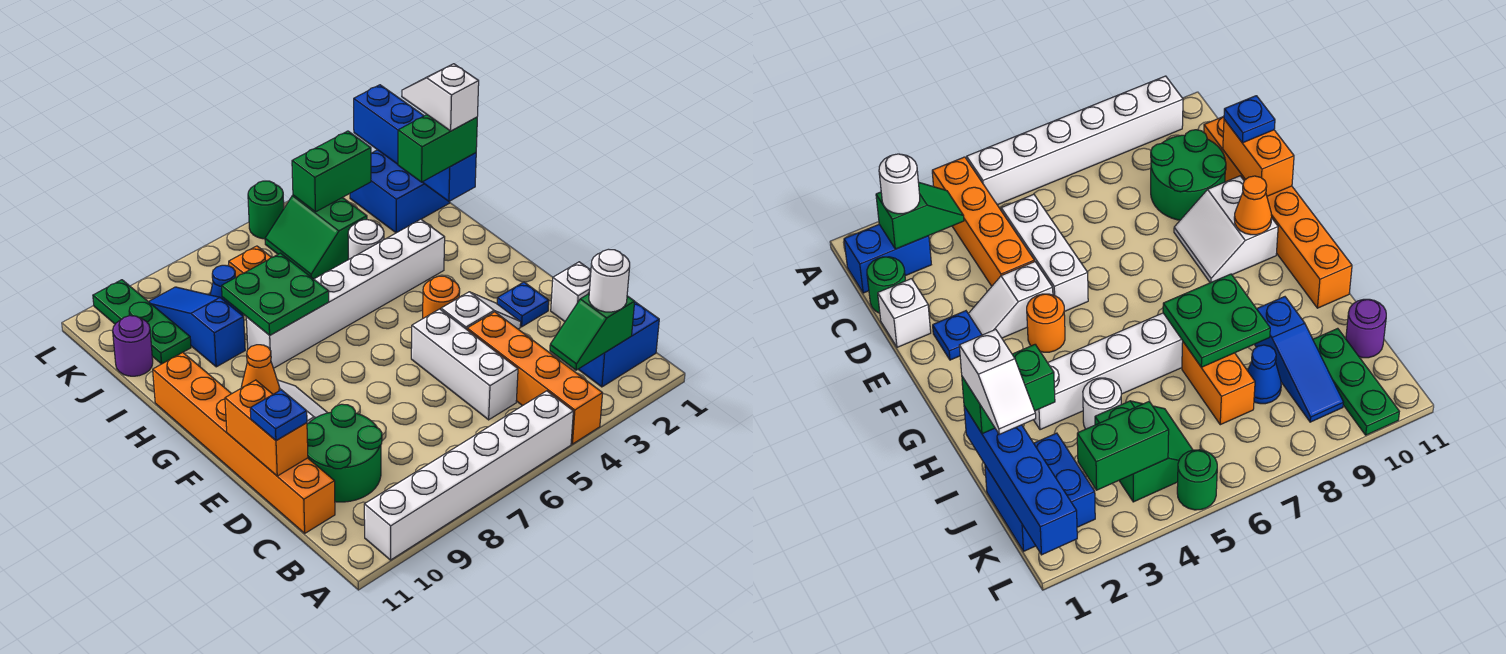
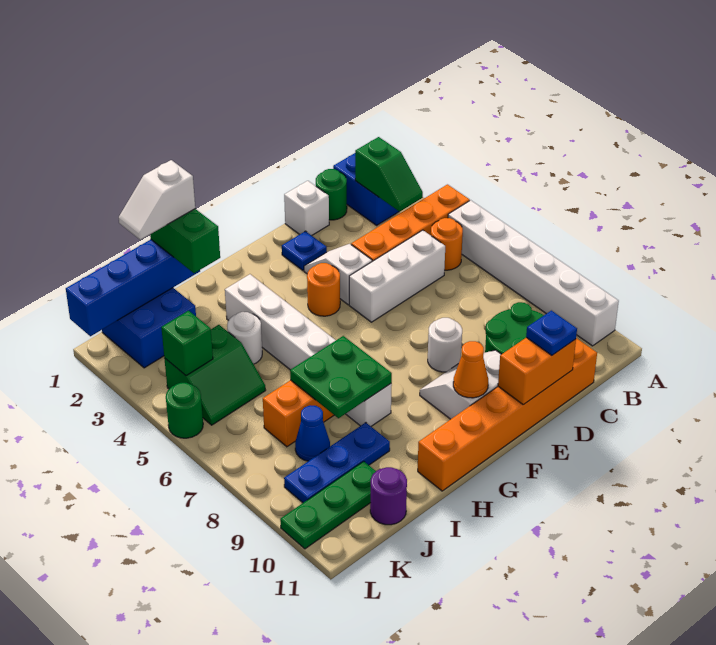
white 1x1 round brick [589,249,630,312] -> white 1x1 round brick moved to [428,318,462,372]
none -> orange 1x1 round brick [431,218,463,270]
blue 1x3 slope [149,287,245,367] -> blue 1x3 plate [284,423,390,503]
green 1x2 brick [292,131,371,212] -> green 1x1 brick [161,311,213,376]

